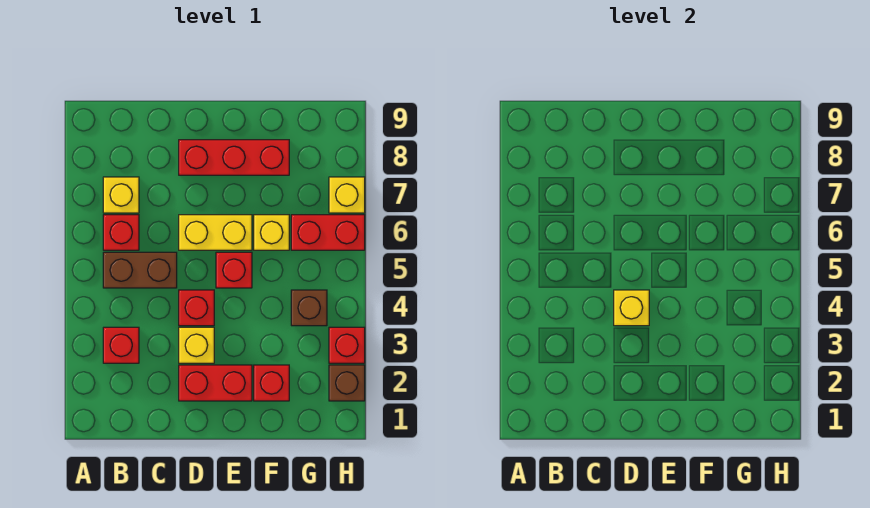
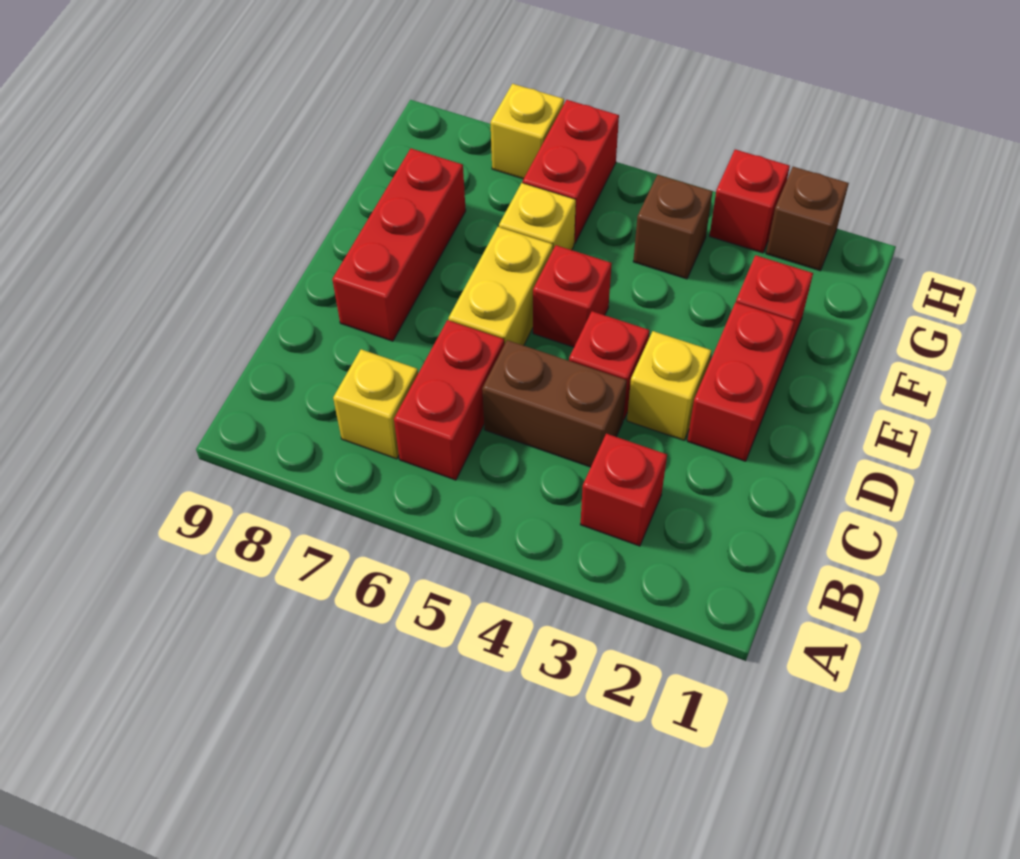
brown 1x2 brick [103,252,177,288] -> brown 1x2 brick turned to [482,340,627,467]
red 1x1 brick [103,215,139,250] -> red 1x2 brick [394,320,504,480]
yellow 1x1 brick [614,290,649,326] -> none

